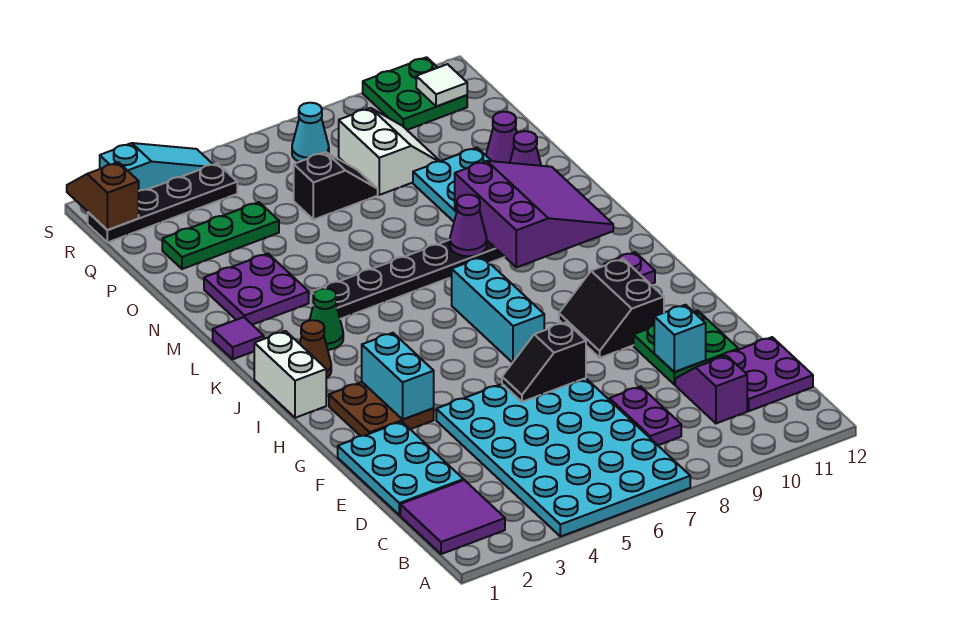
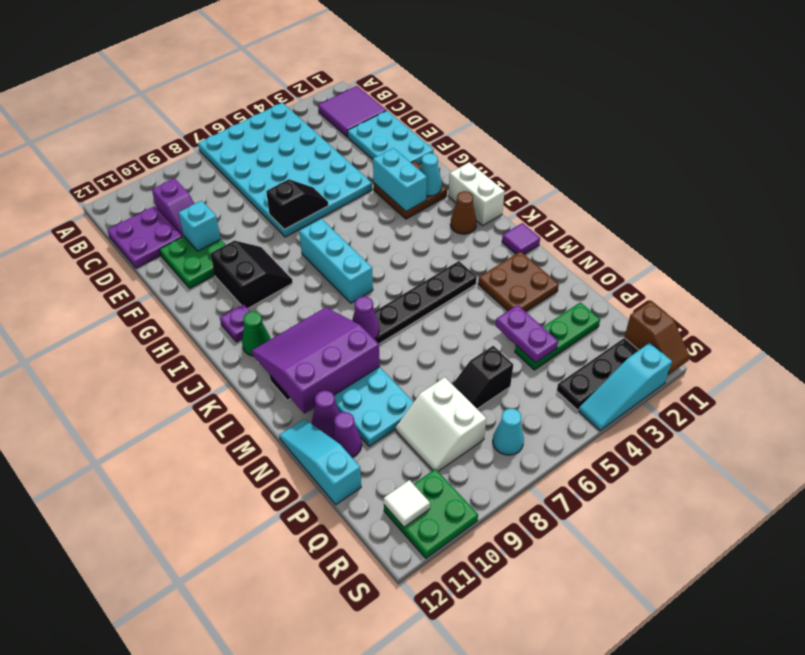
purple 1x2 plate [610,387,681,445] -> purple 1x2 plate moved to [496,305,558,363]
none -> cyan 1x1 cone [420,153,442,196]
green 1x1 cone [309,288,343,350] -> green 1x1 cone moved to [242,311,271,356]
purple 3x3 slope [455,161,613,267] -> purple 3x3 slope turned to [252,307,380,414]
purple 2x2 plate [204,254,309,325] -> brown 2x2 plate [478,251,559,312]
none -> cyan 1x3 slope [279,419,361,505]

